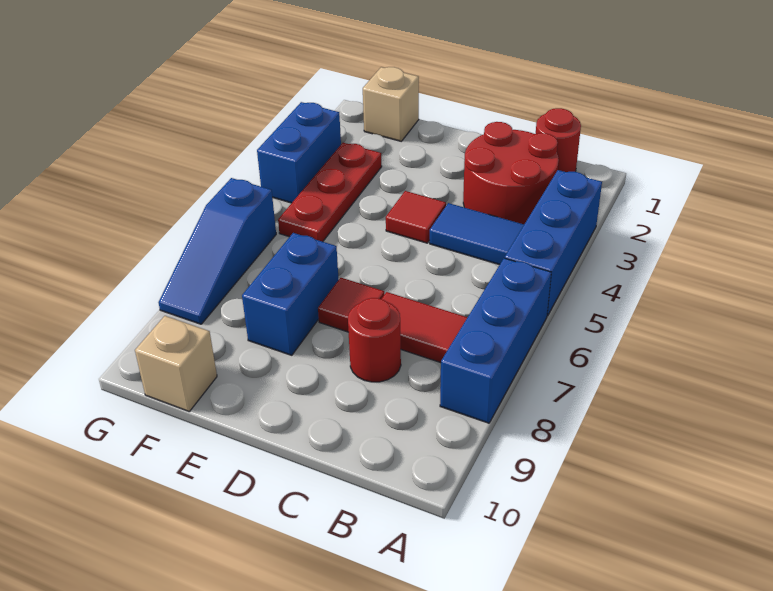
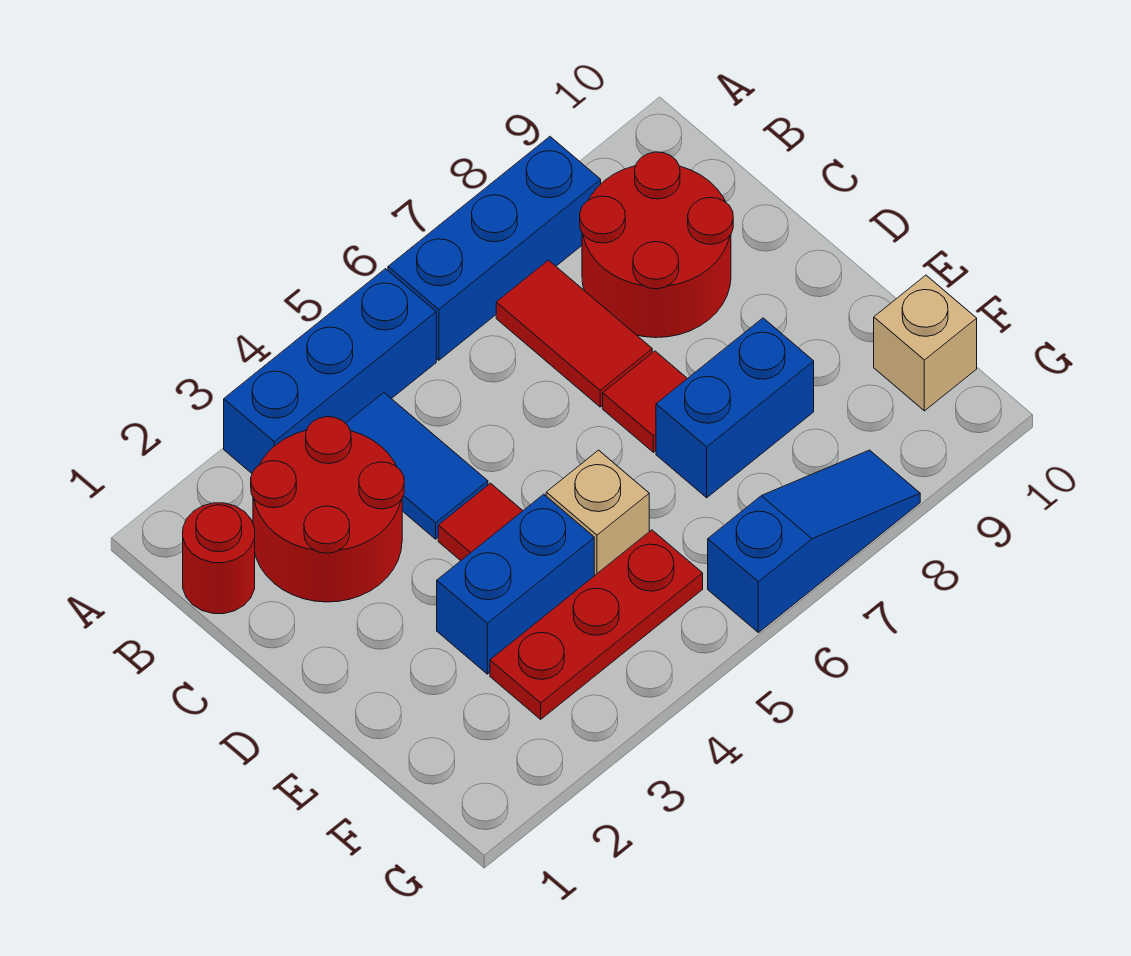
red 1x1 round brick [348,298,401,382] -> red 2x2 round brick [580,152,733,338]
tan 1x1 brick [363,67,419,141] -> tan 1x1 brick moved to [546,450,649,576]
blue 1x2 brick [257,102,341,203] -> blue 1x2 brick moved to [437,494,594,674]

